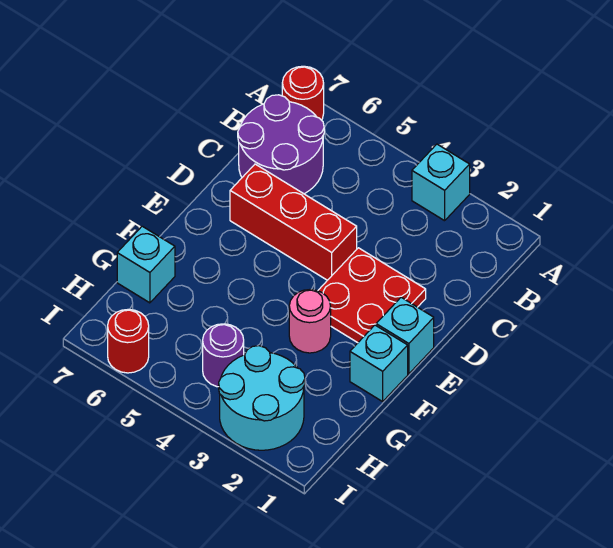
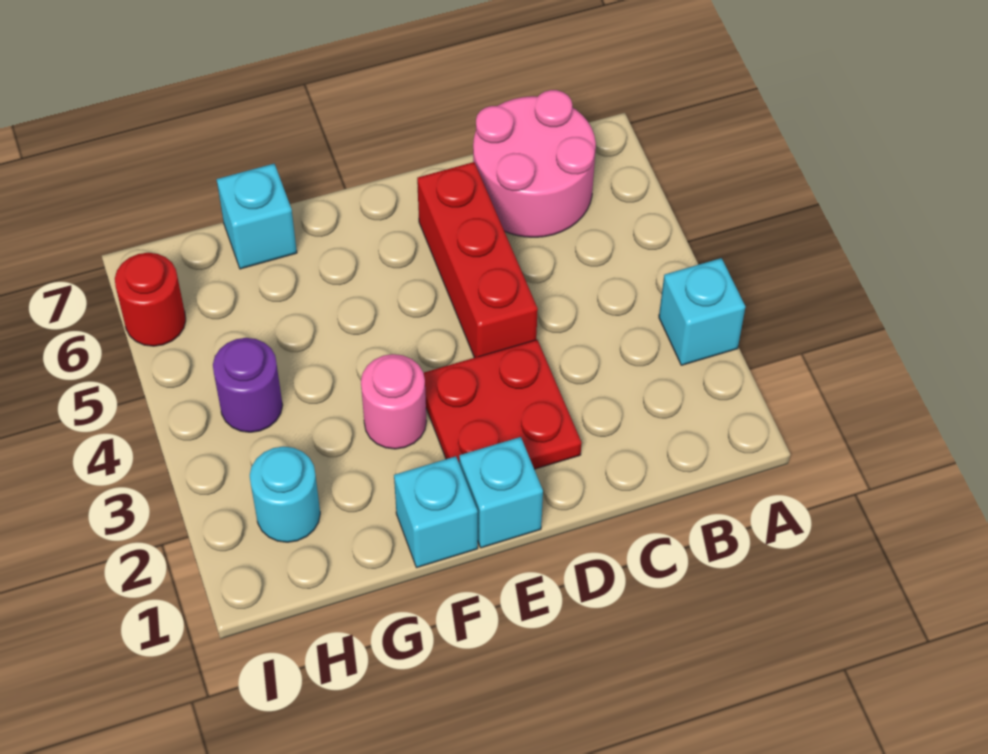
red 1x1 round brick [282,66,324,120] -> none
purple 2x2 round brick [238,95,324,194] -> pink 2x2 round brick [473,90,596,237]
cyan 2x2 round brick [219,346,305,450] -> cyan 1x1 round brick [250,447,320,542]

